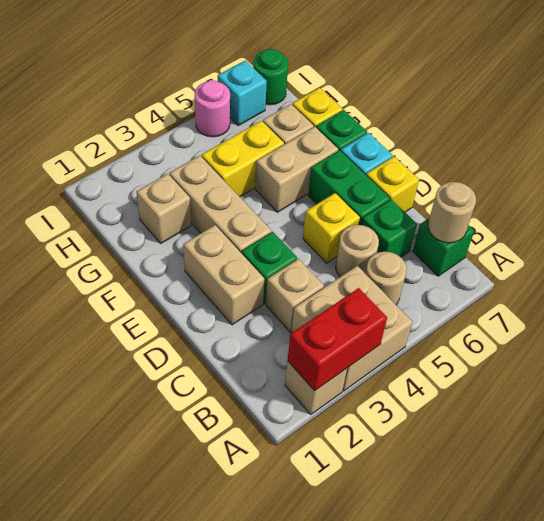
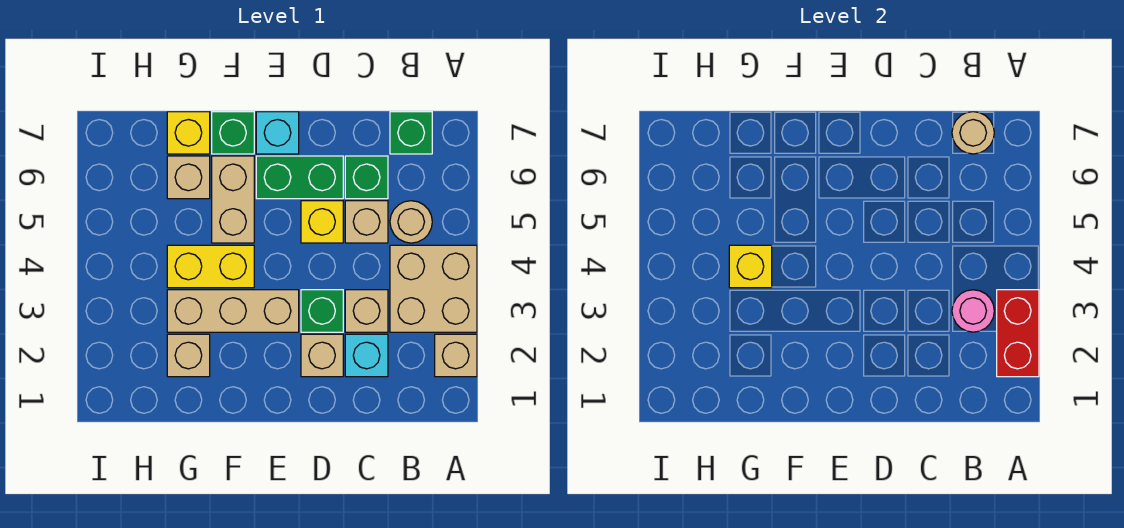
tan 1x1 round brick [336,225,379,277] -> tan 1x1 brick [345,201,388,243]
tan 1x2 brick [183,225,264,325] -> tan 1x1 brick [301,334,343,377]
yellow 1x1 brick [366,157,419,212] -> yellow 1x1 brick moved to [729,245,772,288]
yellow 1x2 brick [201,121,284,197] -> yellow 1x2 brick turned to [167,245,254,288]
pink 1x1 round brick [195,80,230,137] -> pink 1x1 round brick moved to [952,290,994,332]
cyan 1x1 brick [218,61,267,125] -> cyan 1x1 brick moved to [345,334,388,377]
green 1x1 round brick [254,49,288,105] -> none

